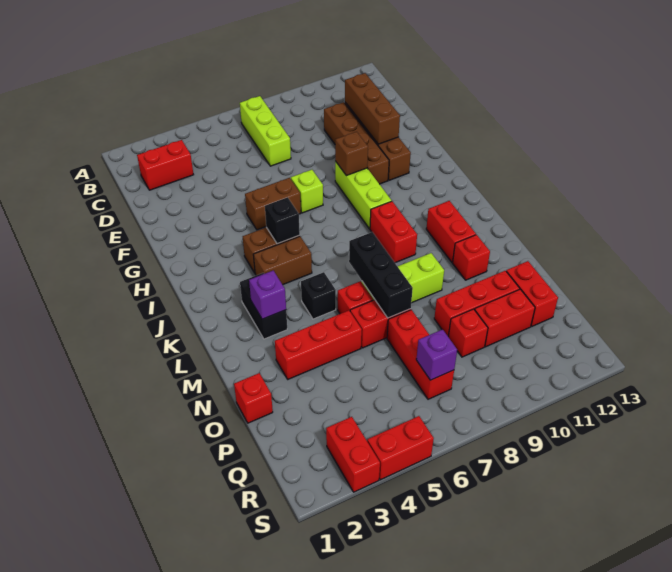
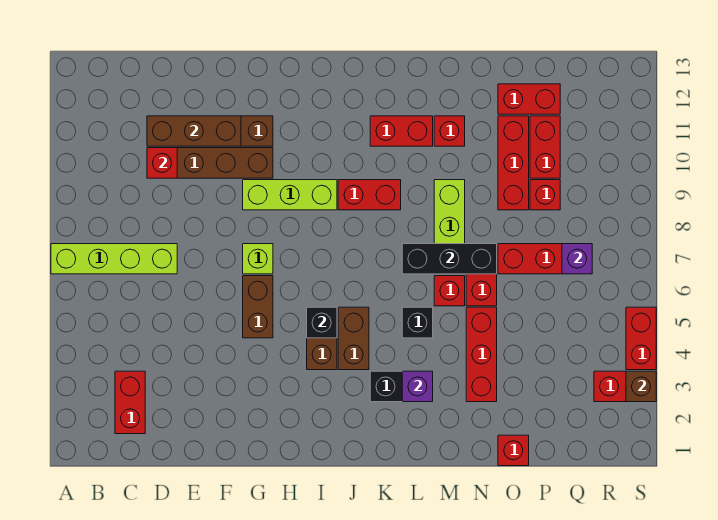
lime 1x3 brick [240,96,291,166] -> lime 1x4 brick [51,244,177,274]
none -> red 1x1 brick [147,148,177,178]
brown 1x1 brick [335,132,368,176] -> brown 1x1 brick moved to [626,371,656,402]

